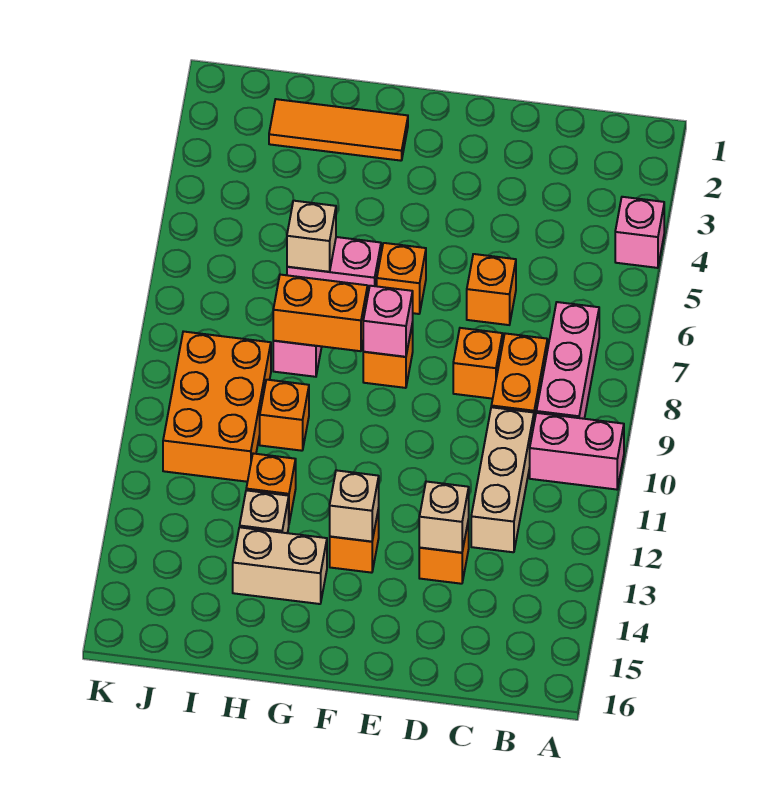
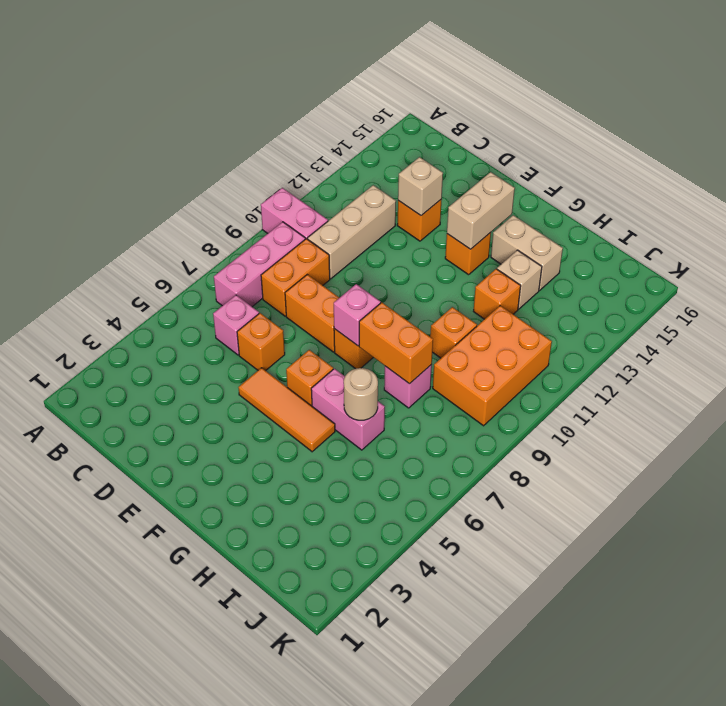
pink 1x1 brick [615,197,664,268] -> pink 1x1 brick moved to [213,295,259,355]
orange 1x1 brick [453,328,503,399] -> orange 1x2 brick [285,275,339,352]
tan 1x1 brick [330,470,379,542] -> tan 1x2 brick [447,172,515,249]
orange 1x3 tile [269,99,408,161] -> orange 1x3 tile moved to [238,368,335,452]
tan 1x1 brick [287,201,336,272] -> tan 1x1 round brick [344,368,378,420]

